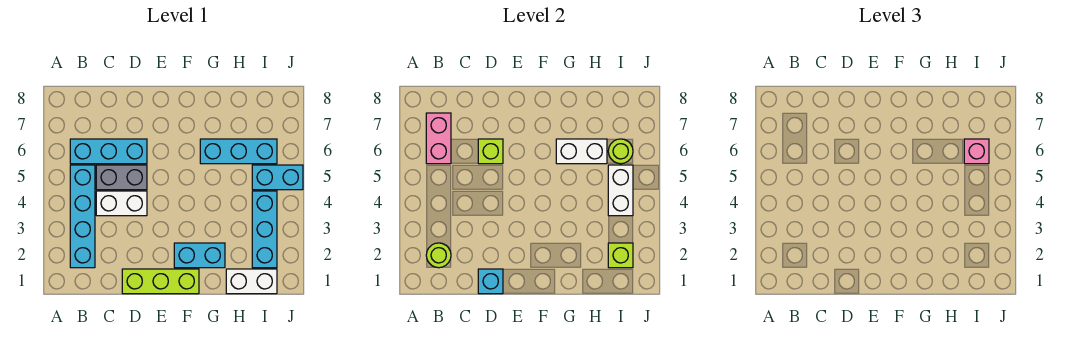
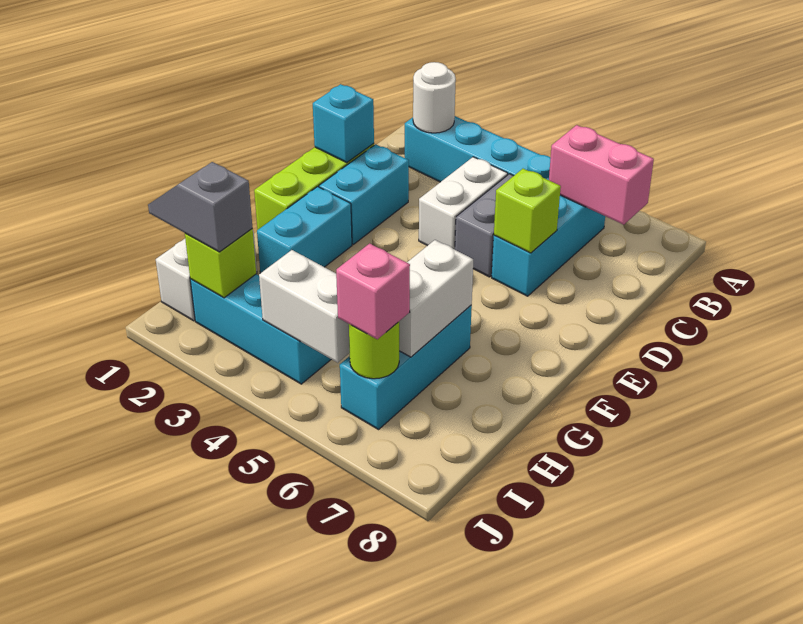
lime 1x1 round brick [426,243,451,268] -> white 1x1 round brick [413,62,456,133]
none -> grey 1x2 slope [148,162,253,252]
cyan 1x2 brick [252,165,303,190] -> cyan 1x2 brick moved to [319,144,409,244]

